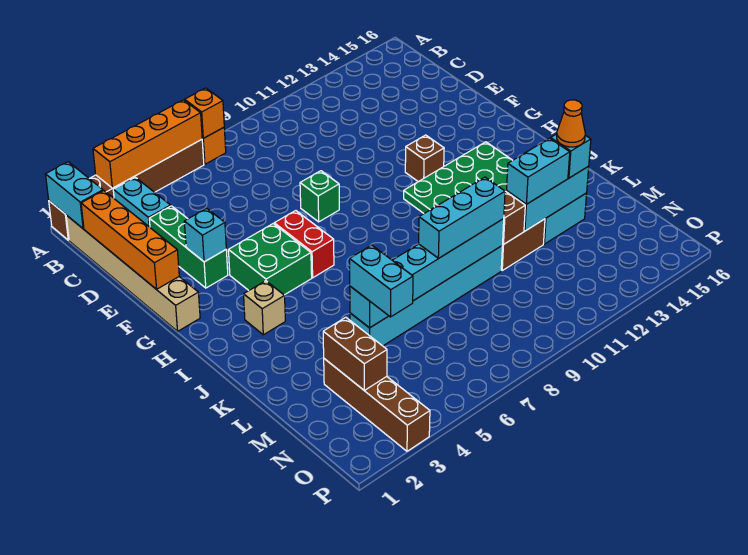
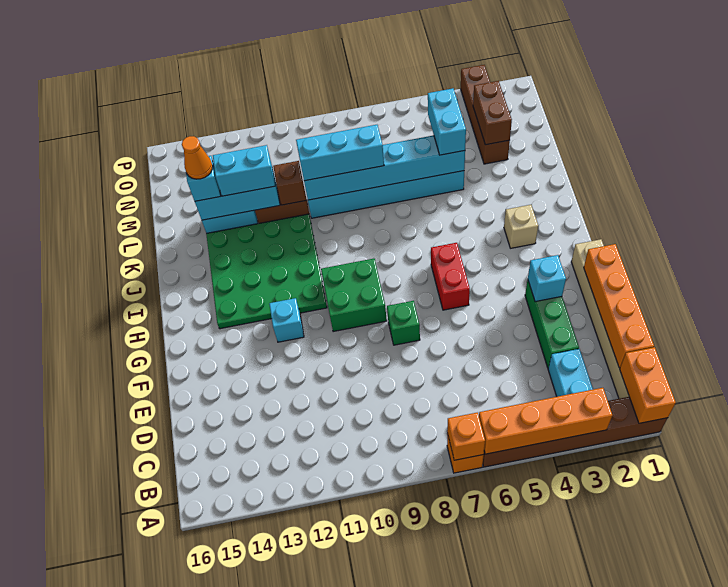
cyan 1x2 brick [46,162,103,229] -> orange 1x2 brick [620,347,676,423]
green 2x2 brick [228,224,312,295] -> green 2x2 brick moved to [321,259,387,332]
brown 1x1 brick [405,135,444,182] -> cyan 1x1 brick [269,298,304,342]

